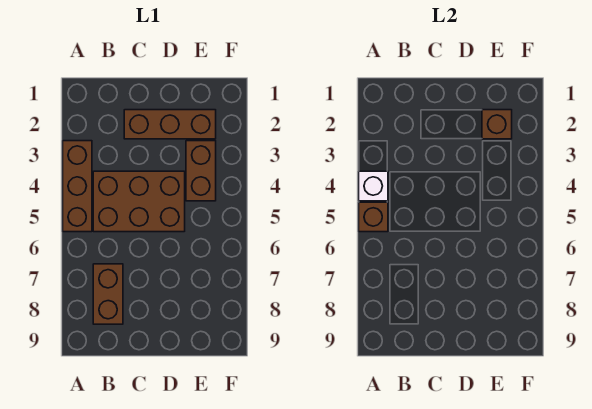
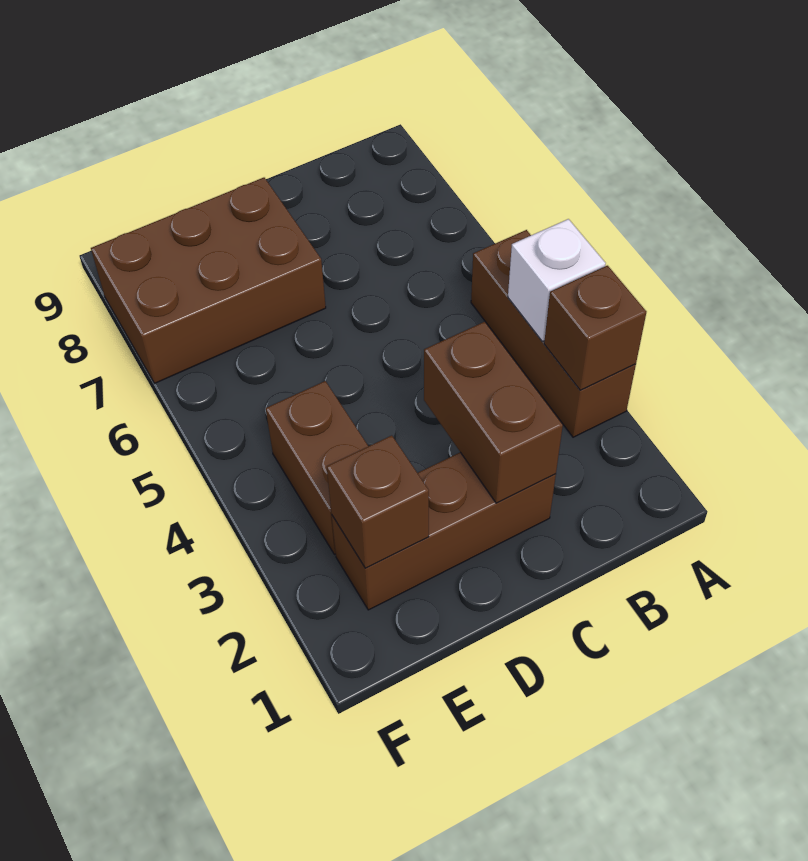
brown 1x1 brick [359,202,388,232] -> brown 1x1 brick moved to [544,266,647,390]
brown 2x3 brick [93,171,185,232] -> brown 2x3 brick moved to [91,178,326,383]
brown 1x2 brick [93,264,123,324] -> brown 1x2 brick moved to [424,322,563,503]

